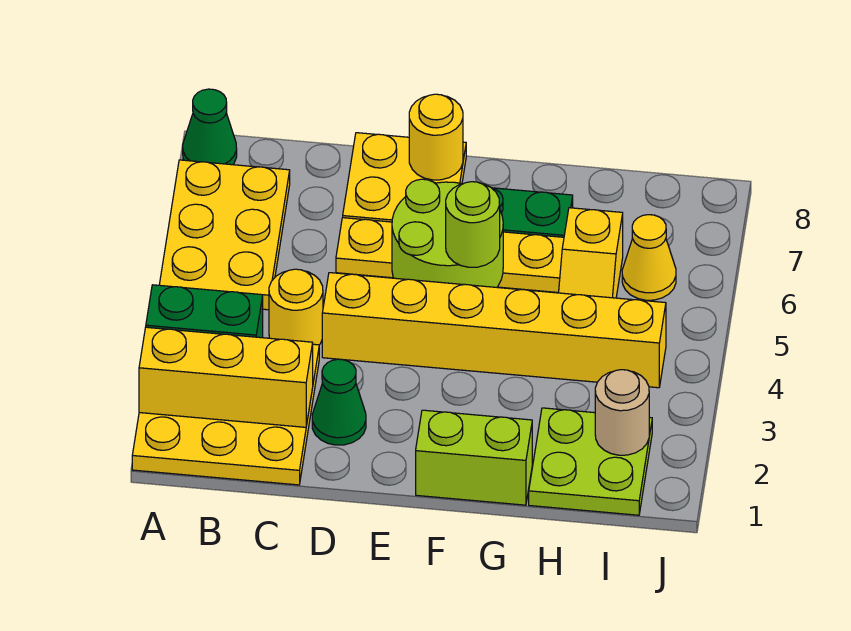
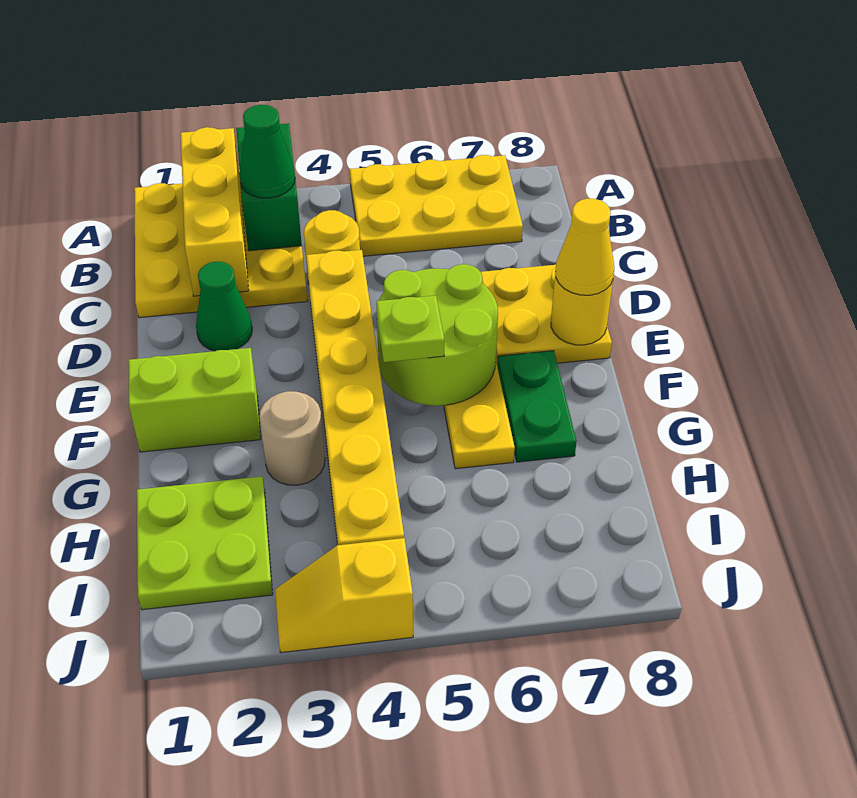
green 1x1 cone [183,89,237,165] -> green 1x1 cone moved to [239,105,295,198]
lime 1x2 brick [416,410,532,505] -> lime 1x2 brick turned to [128,348,261,452]
lime 1x1 round brick [446,182,500,267] -> lime 1x1 plate [376,295,444,362]
yellow 1x2 slope [559,208,623,298] -> yellow 1x2 slope moved to [275,538,413,653]
tan 1x1 round brick [595,370,649,455] -> tan 1x1 round brick moved to [259,391,325,485]
yellow 1x1 cone [622,215,676,300] -> yellow 1x1 cone moved to [555,199,614,295]

